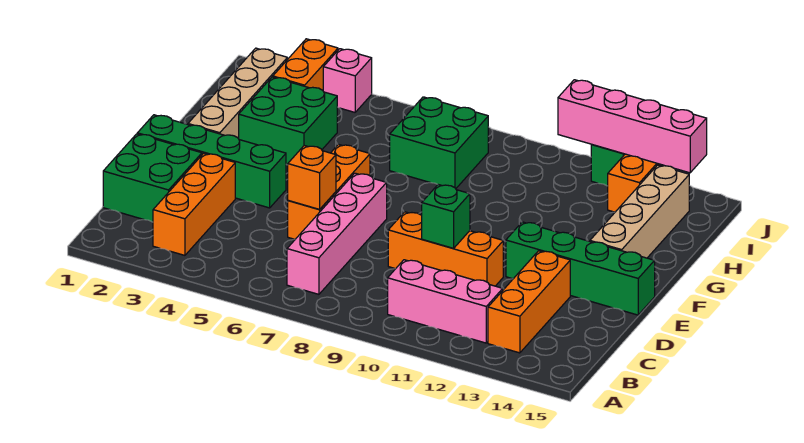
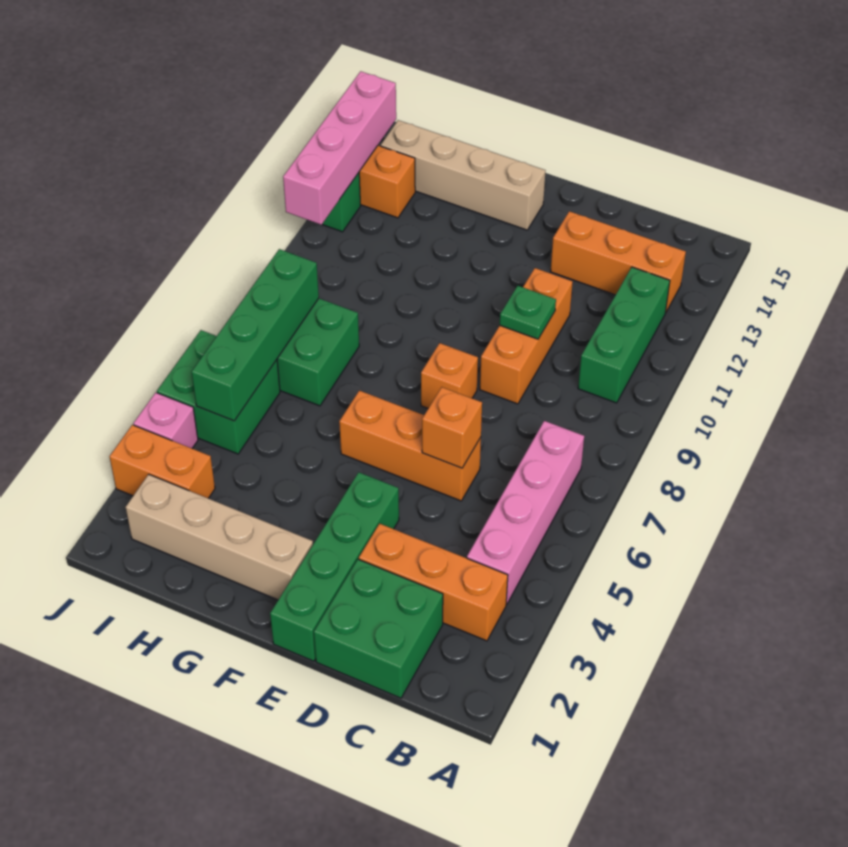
pink 1x4 brick [287,173,387,294] -> pink 1x4 brick turned to [467,421,584,604]
pink 1x3 brick [388,260,503,343] -> green 1x3 brick [578,267,670,403]
green 1x1 brick [422,185,470,248] -> green 1x1 plate [500,286,556,339]
none -> orange 1x1 brick [421,343,478,408]
green 1x4 brick [506,222,655,315] -> green 1x4 brick moved to [192,249,319,421]
green 2x2 brick [239,77,337,165] -> green 2x2 brick moved to [157,330,280,454]

